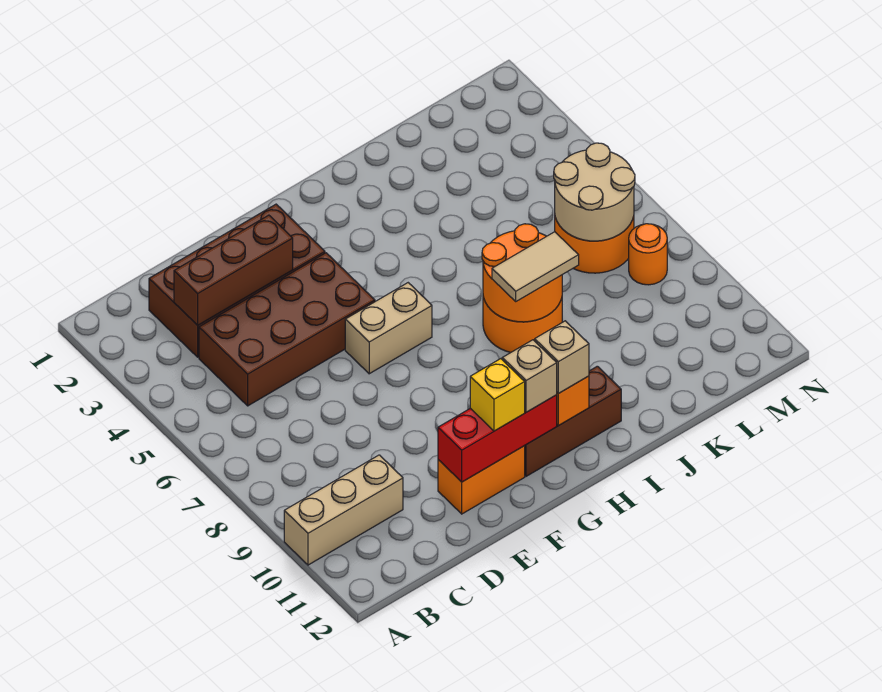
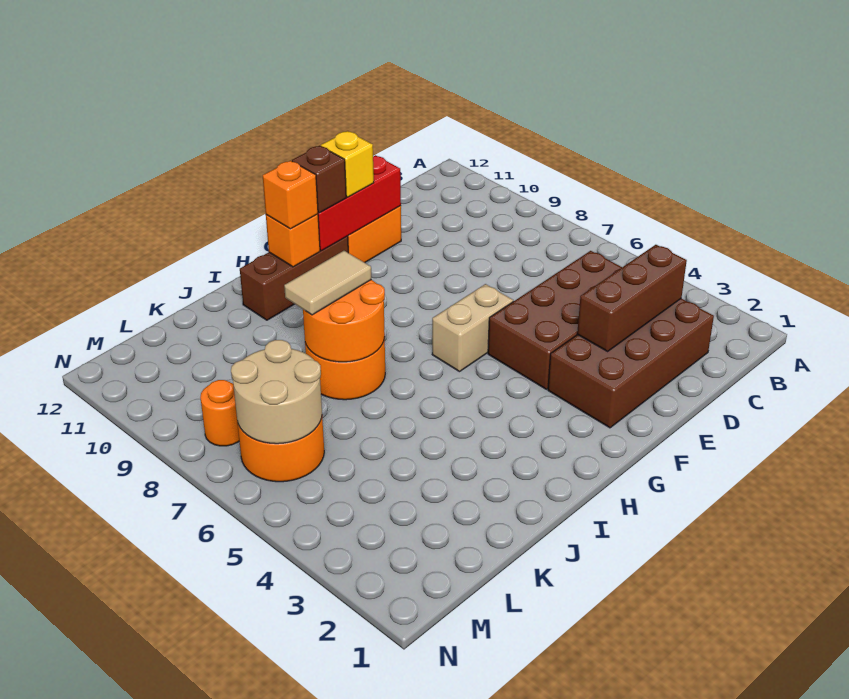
tan 1x3 brick [284,455,403,565] -> none
tan 1x1 brick [502,340,557,412] -> brown 1x1 brick [292,146,346,213]
tan 1x1 brick [535,321,589,394] -> orange 1x1 brick [263,161,318,229]

